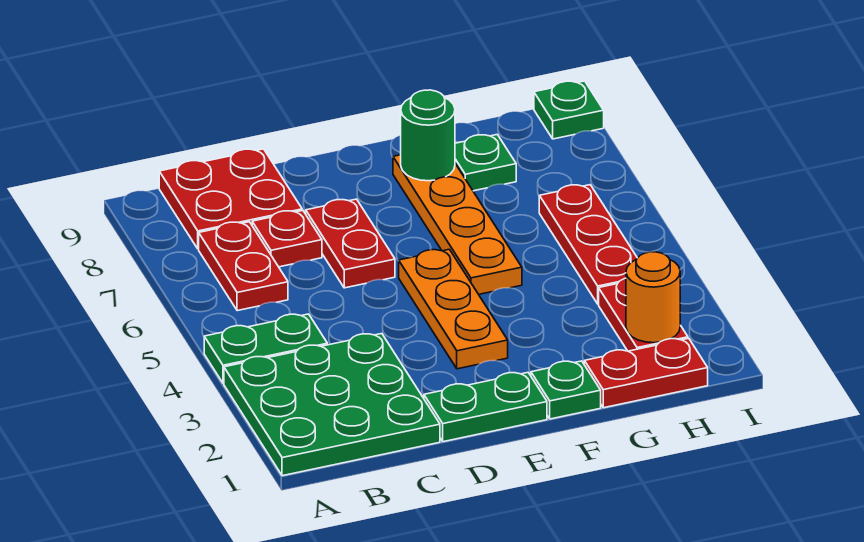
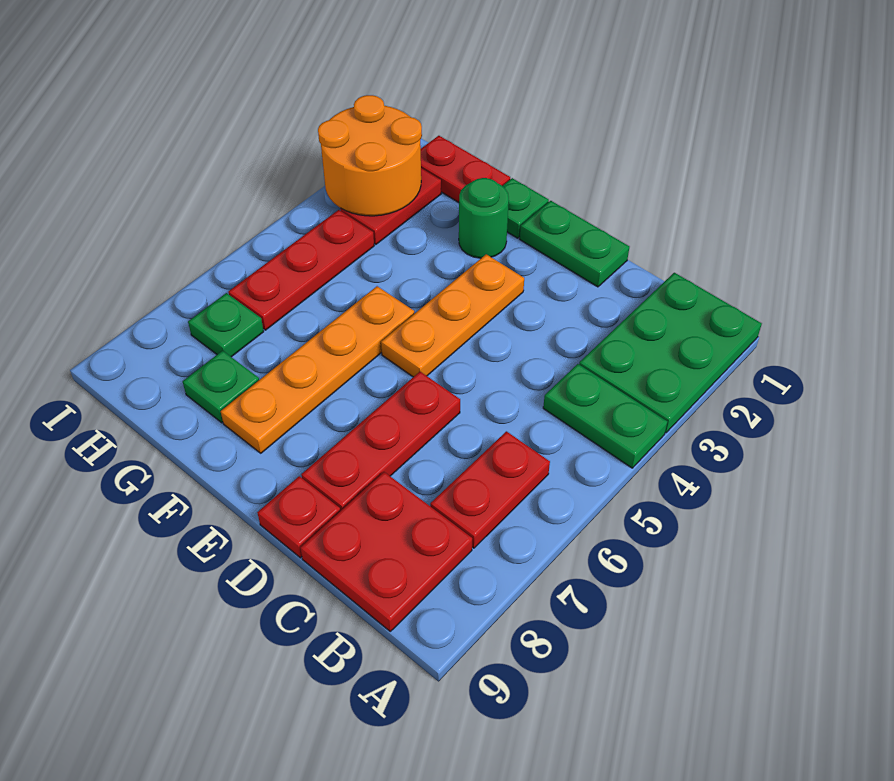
green 3x3 plate [224,334,440,476] -> green 2x3 plate [579,273,762,433]
red 1x1 plate [252,211,322,267] -> red 1x1 plate moved to [257,476,340,558]
red 1x2 plate [306,199,395,288] -> red 1x3 plate [301,372,460,511]
green 1x1 round brick [401,90,455,181] -> green 1x1 round brick moved to [459,178,509,258]
orange 1x1 round brick [626,252,680,343] -> orange 2x2 round brick [318,95,422,216]
green 1x1 plate [534,81,604,139] -> green 1x1 plate moved to [188,293,264,357]

